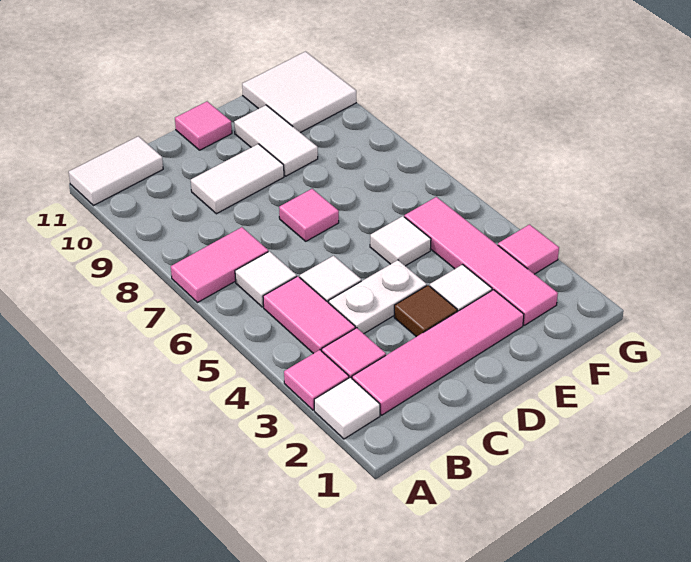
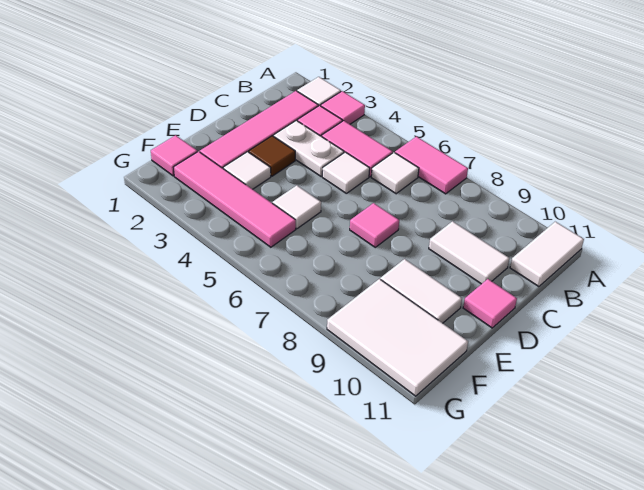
pink 1x2 tile [171,227,268,302] -> pink 1x2 tile turned to [395,137,468,194]
white 1x2 plate [329,260,427,334] -> white 1x2 plate turned to [273,120,344,176]
white 1x2 tile [191,144,284,214] -> white 1x2 tile turned to [429,221,509,284]
white 2x2 tile [242,52,356,133] -> white 2x3 tile [327,279,468,396]
pink 1x1 tile [498,225,559,274] -> pink 1x1 tile moved to [151,135,197,176]

